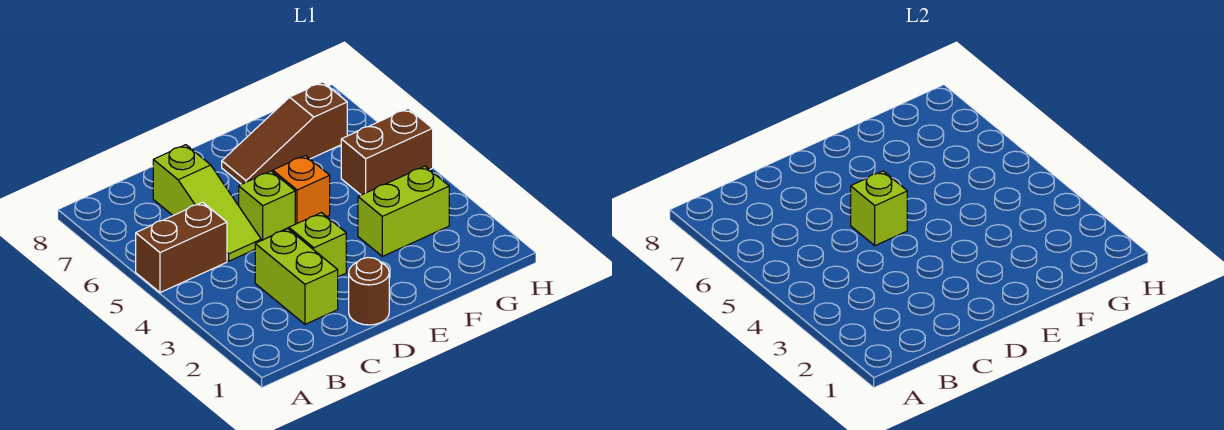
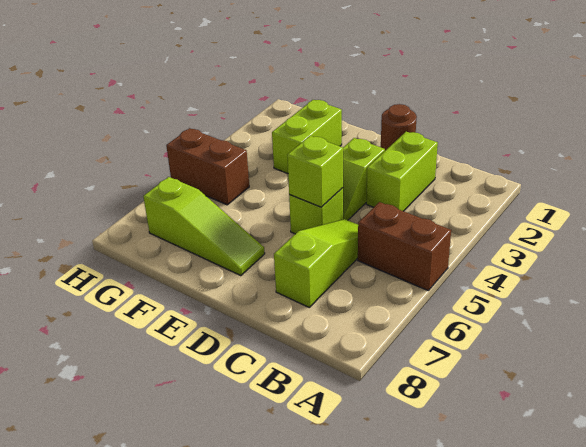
orange 1x1 brick [273,155,330,224] -> none
brown 1x3 slope [222,82,347,184] -> lime 1x3 slope [143,177,265,276]
lime 1x2 brick [358,166,449,256] -> lime 1x2 brick turned to [272,100,342,174]

